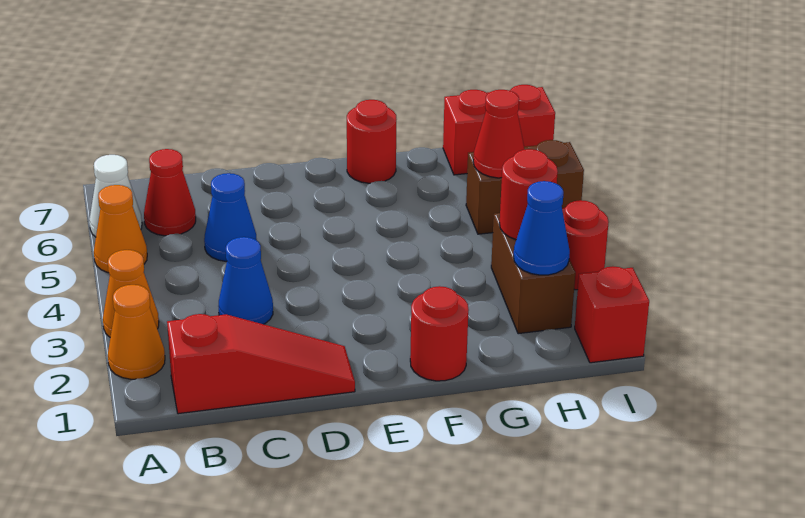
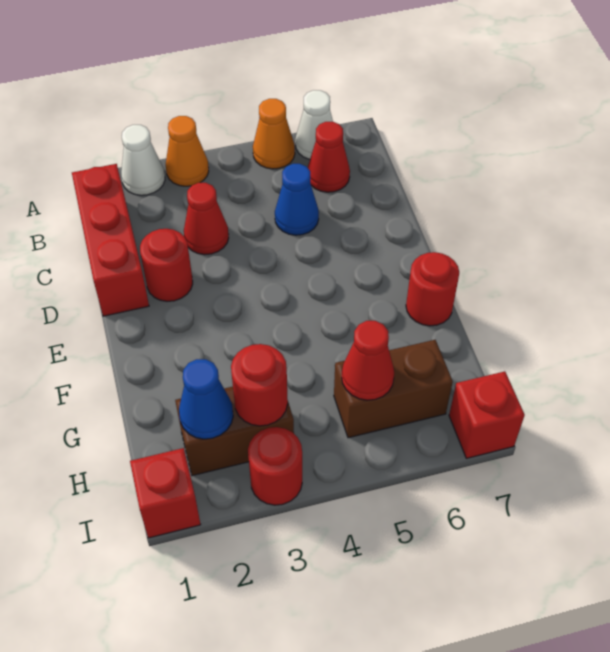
orange 1x1 cone [108,285,165,379] -> white 1x1 cone [121,125,165,195]
red 1x3 slope [167,314,355,414] -> red 1x3 brick [72,164,149,316]
blue 1x1 cone [218,237,273,324] -> red 1x1 cone [184,183,229,255]
red 1x1 round brick [410,286,469,381] -> red 1x1 round brick moved to [140,229,193,301]
brown 1x2 brick [466,140,584,234] -> brown 1x2 brick turned to [334,340,453,438]
red 1x2 brick [443,85,555,175] -> red 1x1 brick [449,371,525,458]

